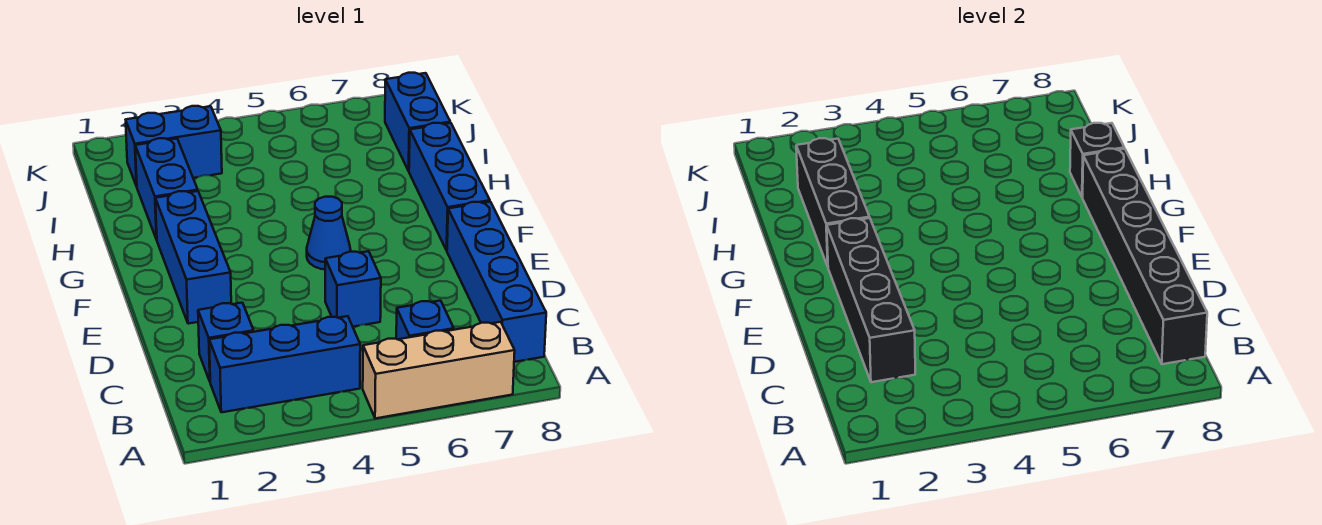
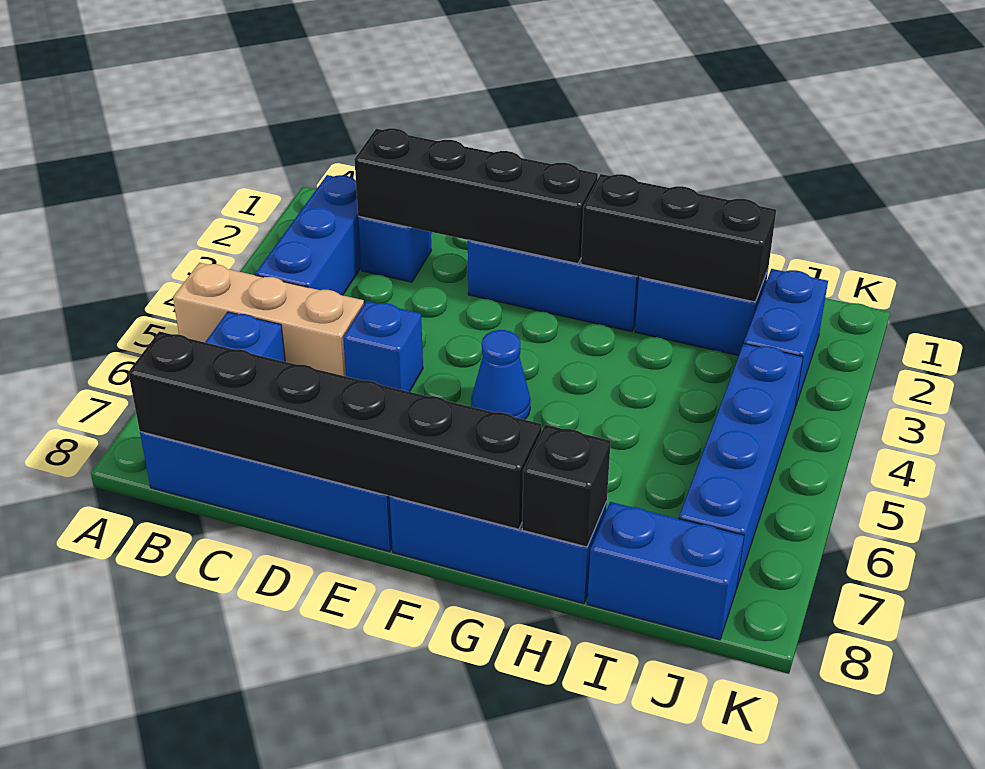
tan 1x3 brick [363,322,515,418] -> tan 1x3 brick turned to [173,263,364,376]
none -> blue 1x4 brick [679,344,803,589]

